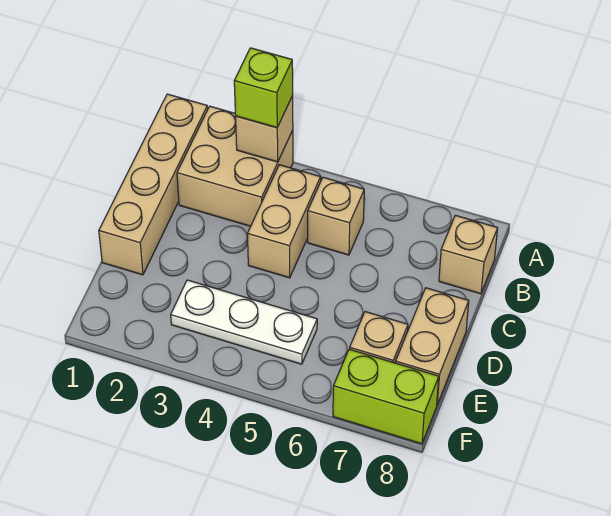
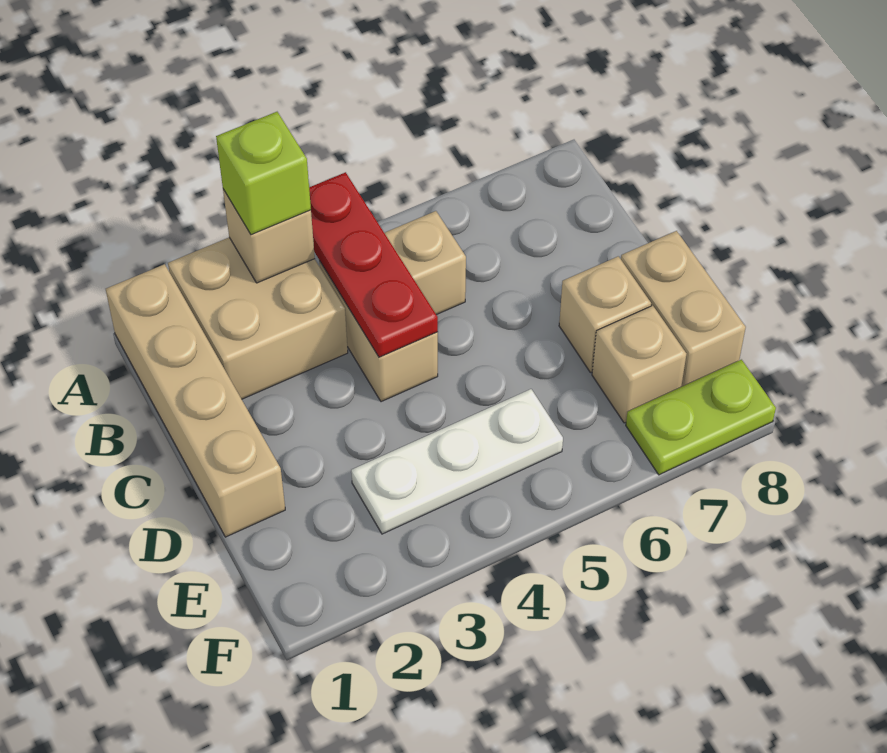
none -> red 1x3 plate [309,172,438,357]
tan 1x1 brick [439,215,498,294] -> tan 1x1 brick moved to [559,256,651,372]
lime 1x2 brick [333,349,439,444] -> lime 1x2 plate [626,360,776,475]

